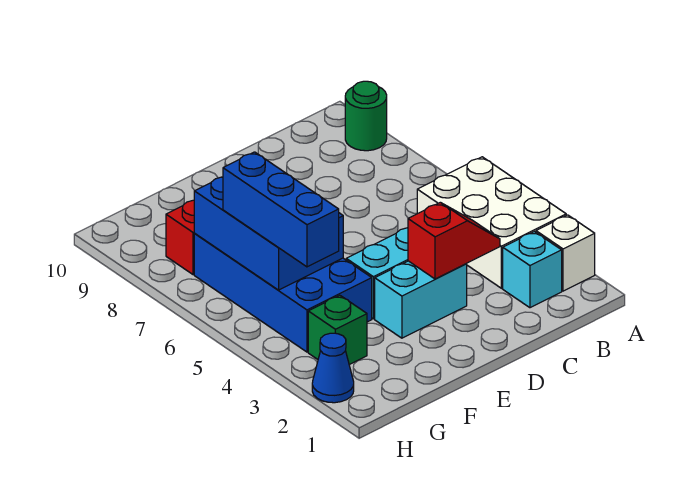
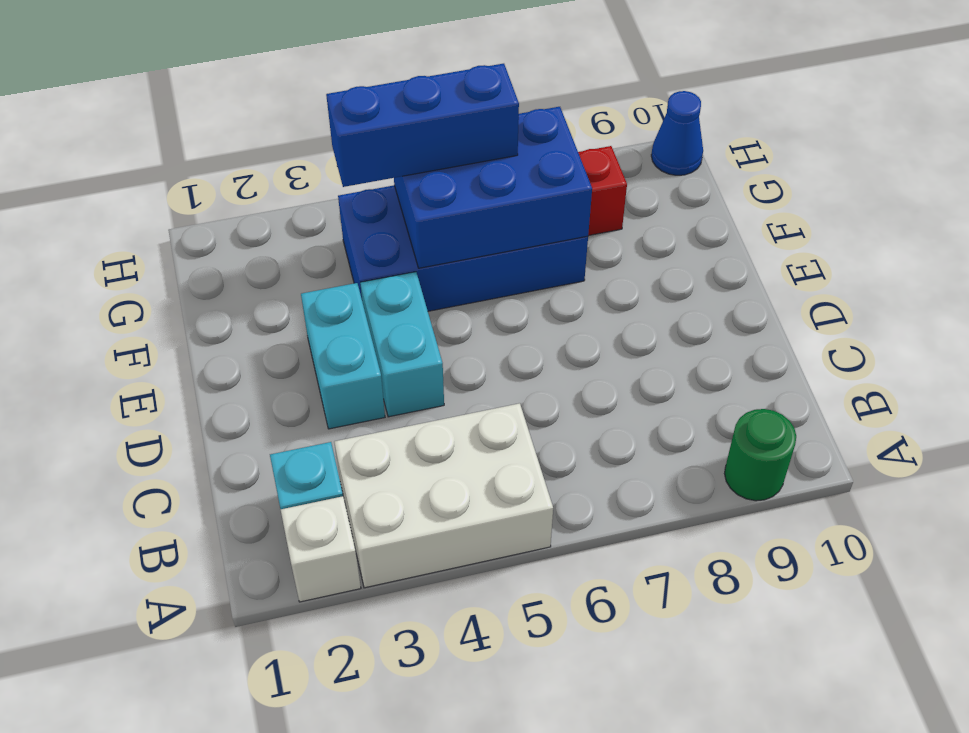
red 1x2 slope [408,202,500,279] -> none
green 1x1 brick [308,295,367,365] -> none
blue 1x1 cone [312,333,354,403] -> blue 1x1 cone moved to [651,91,703,175]

